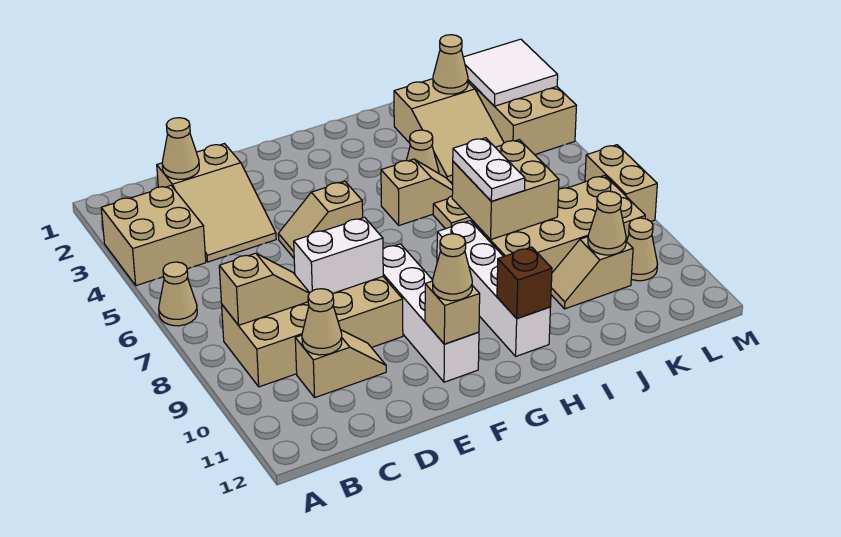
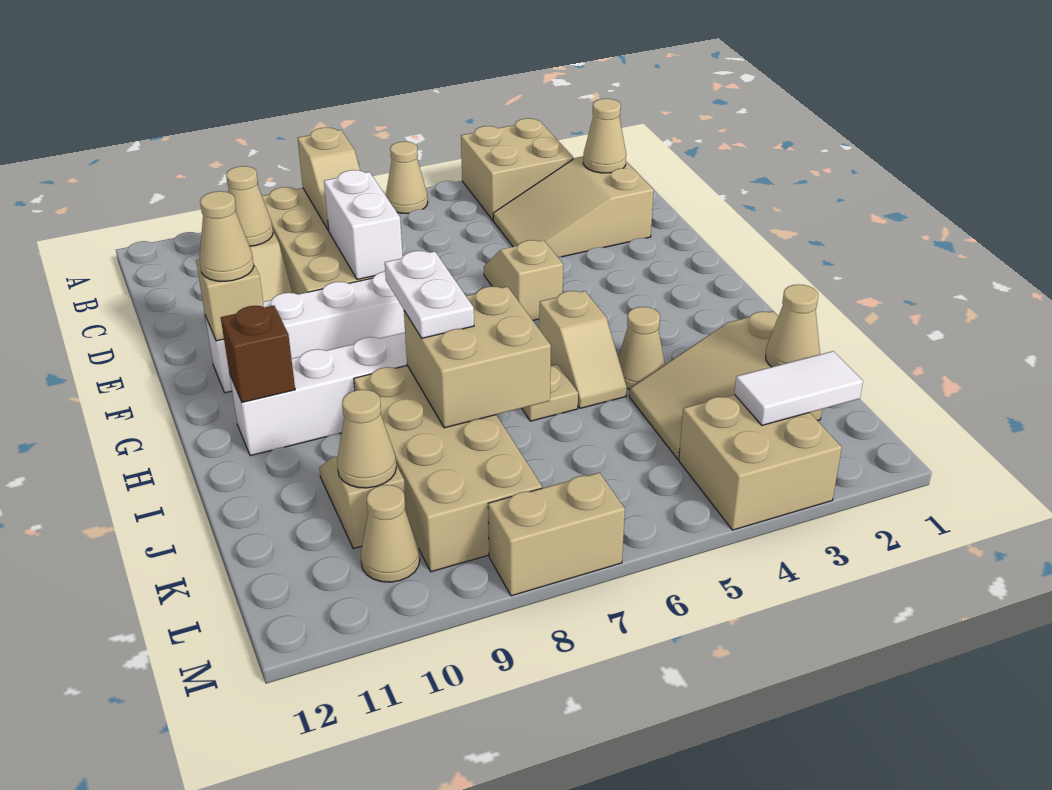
white 1x2 plate [453,138,525,201] -> white 1x2 plate turned to [385,251,474,338]
white 2x2 tile [463,39,558,106] -> white 1x2 tile [734,351,863,425]

